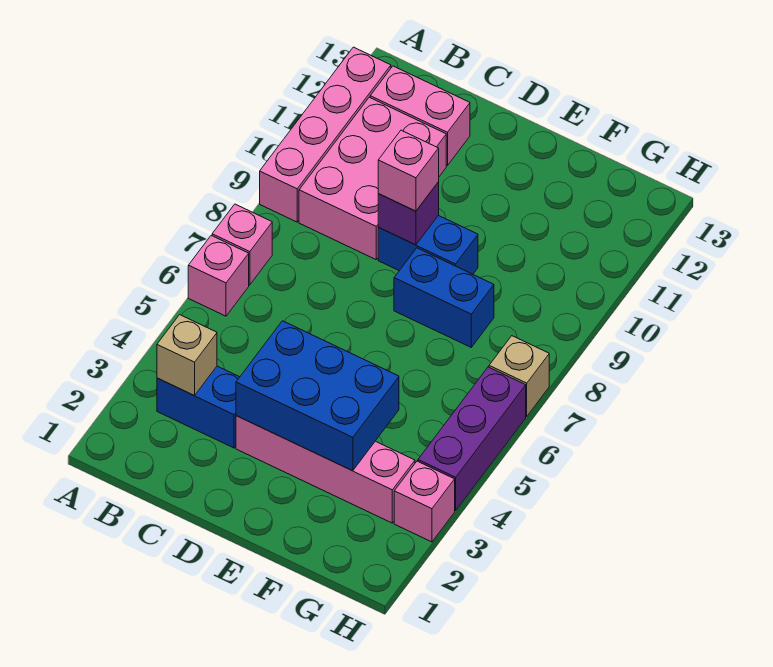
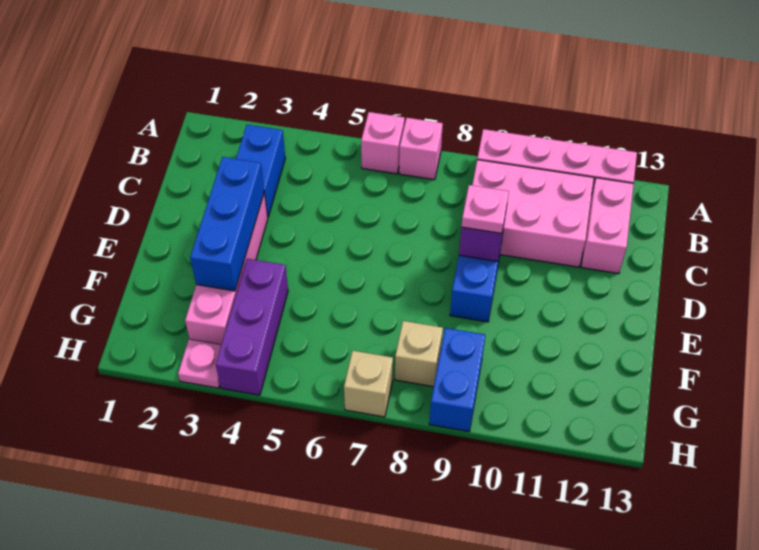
tan 1x1 brick [157,315,217,395] -> tan 1x1 brick moved to [395,321,443,387]
blue 2x3 brick [236,321,399,471] -> blue 1x3 brick [190,157,264,291]
pink 1x1 brick [378,130,439,211] -> pink 1x1 plate [462,185,509,233]
blue 1x2 brick [394,248,494,347] -> blue 1x2 brick moved to [429,328,485,432]
pink 1x1 brick [394,461,455,542] -> pink 1x1 plate [178,339,221,388]
purple 1x3 brick [418,367,526,511] -> purple 1x3 brick turned to [216,259,288,395]

